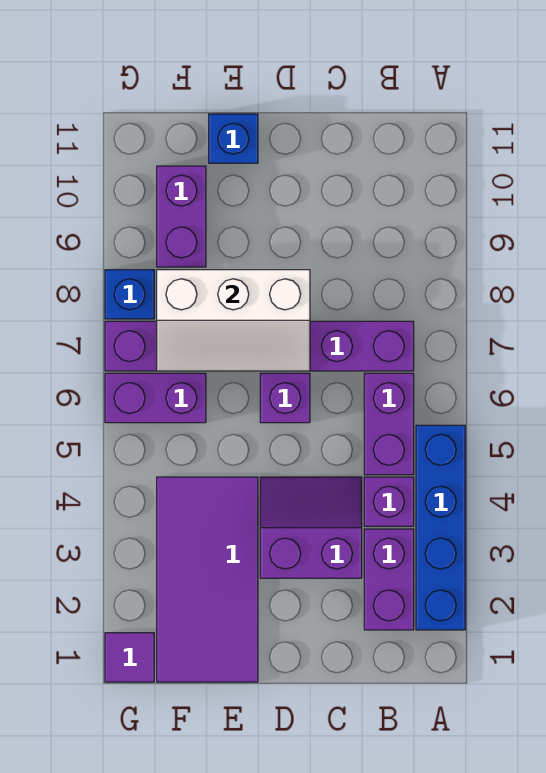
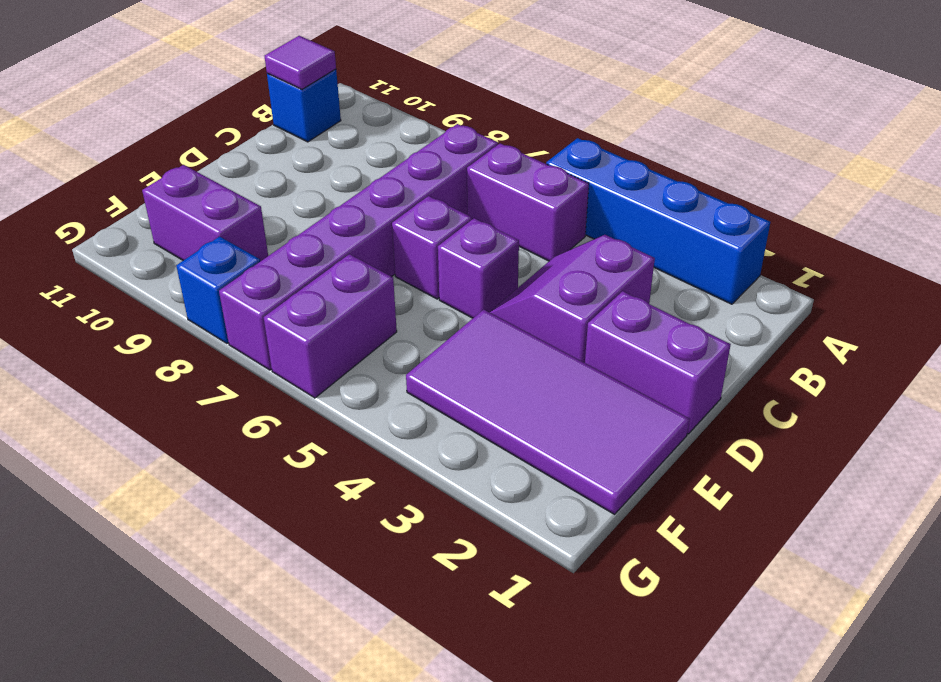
purple 1x2 brick [364,529,414,630] -> purple 1x2 brick moved to [585,291,731,434]
purple 1x1 brick [364,477,414,526] -> purple 1x1 brick moved to [438,218,519,318]
white 2x3 slope [157,270,310,371] -> none
blue 1x1 brick [209,114,258,163] -> blue 1x1 brick moved to [267,69,341,142]
purple 1x1 tile [105,633,154,682] -> purple 1x1 tile moved to [265,36,336,89]

